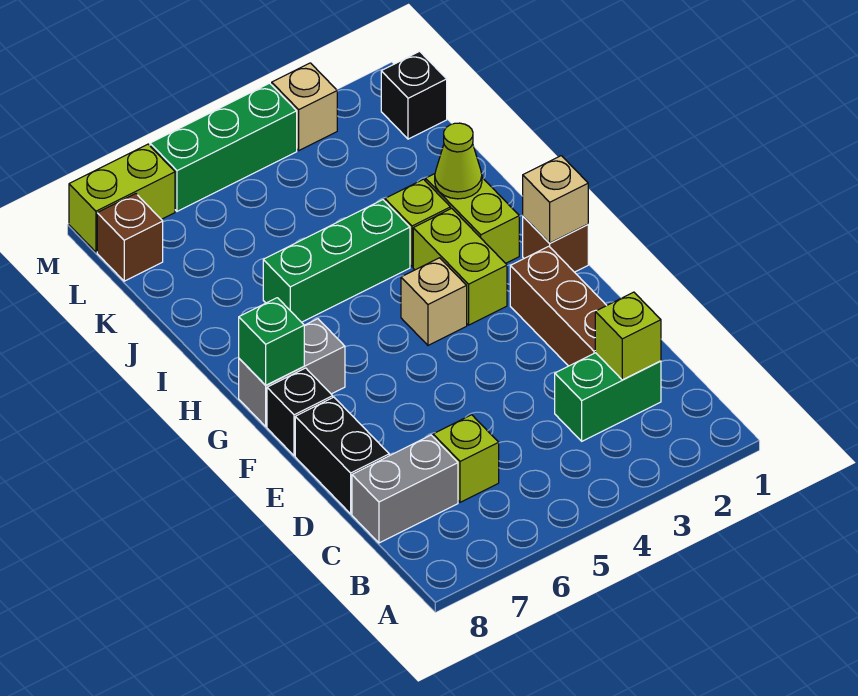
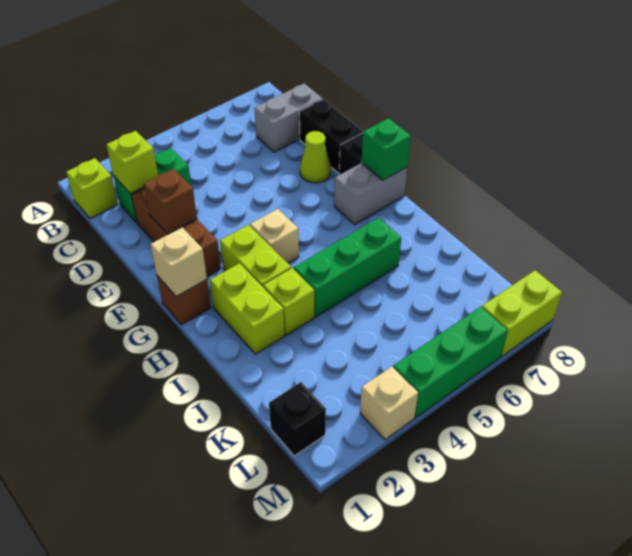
lime 1x1 brick [433,415,499,502] -> lime 1x1 brick moved to [66,158,118,218]
lime 1x1 cone [435,123,482,199] -> lime 1x1 cone moved to [300,131,331,183]
brown 1x1 brick [97,194,163,281] -> brown 1x1 brick moved to [144,169,197,234]

